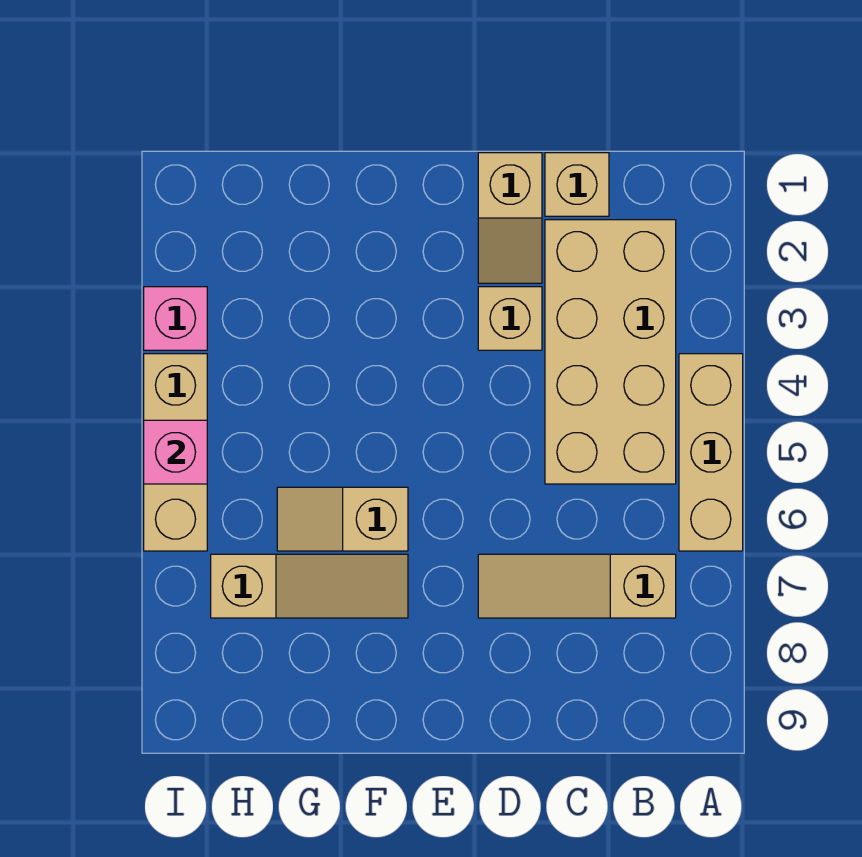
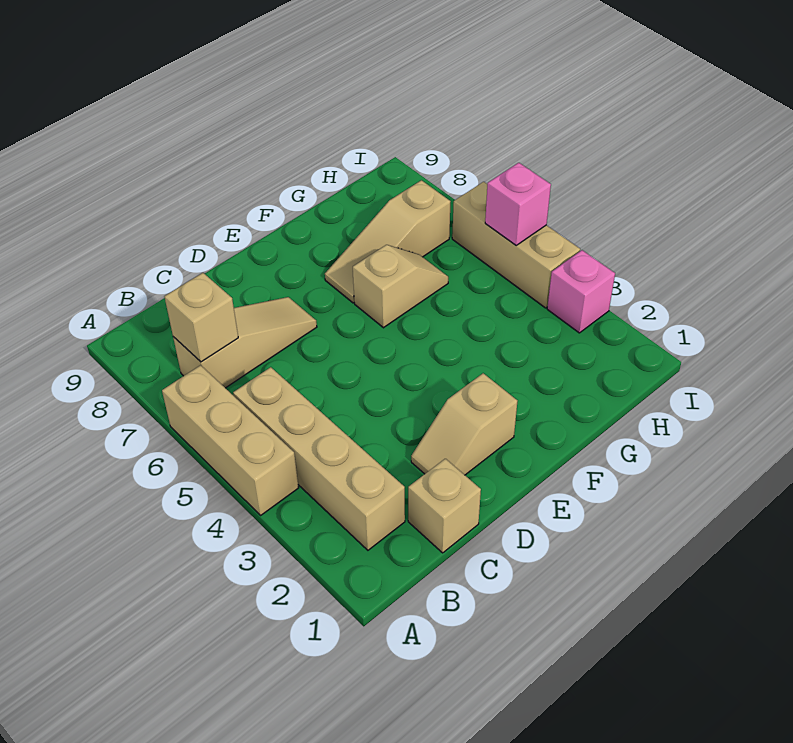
tan 2x4 brick [545,220,676,484] -> tan 1x4 brick [233,367,405,550]
tan 1x2 slope [478,153,542,283] -> tan 1x2 slope turned to [411,373,517,475]
tan 1x1 brick [478,287,542,350] -> tan 1x1 brick moved to [164,273,238,362]

